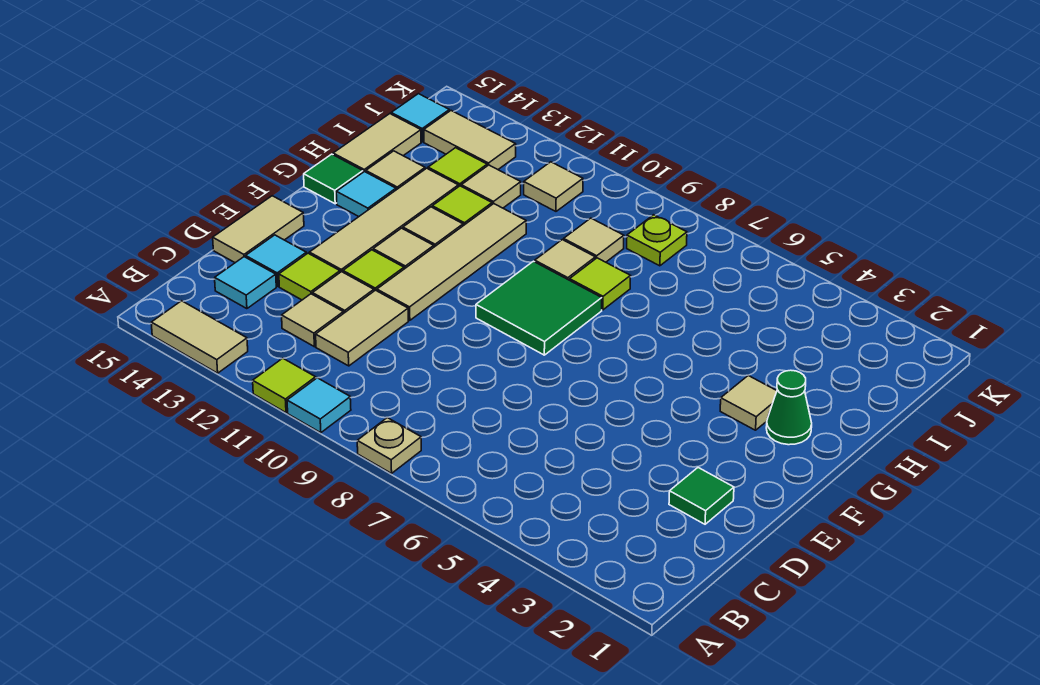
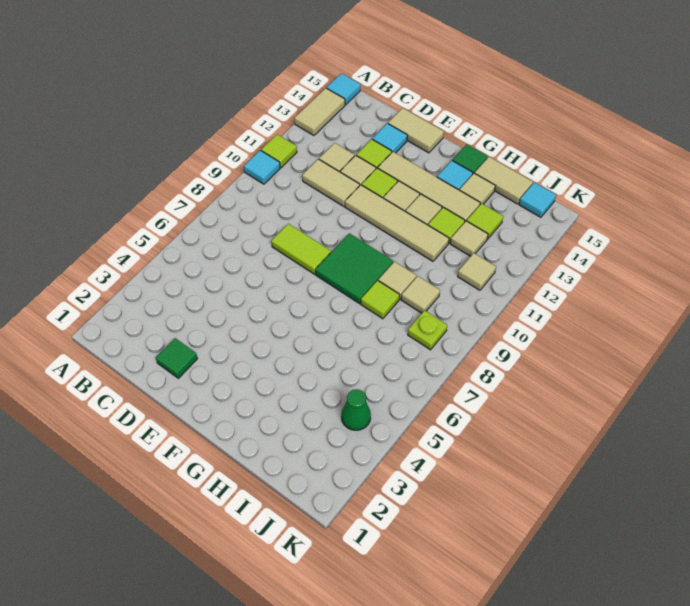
tan 1x1 plate [357,418,421,473] -> none
cyan 1x1 tile [215,257,276,309] -> cyan 1x1 tile moved to [327,73,360,105]
none -> lime 1x2 tile [271,224,331,274]
green 1x1 cone [766,370,812,445] -> green 1x1 cone moved to [341,389,371,430]
tan 1x1 tile [720,375,777,430] -> none
tan 1x2 tile [424,111,516,169] -> none

